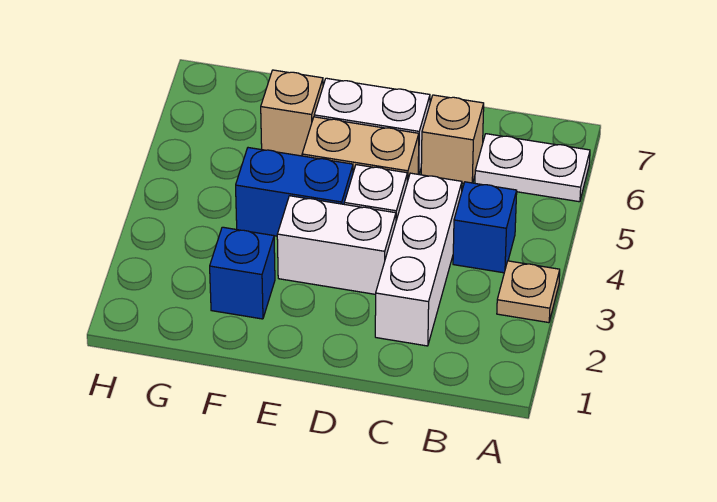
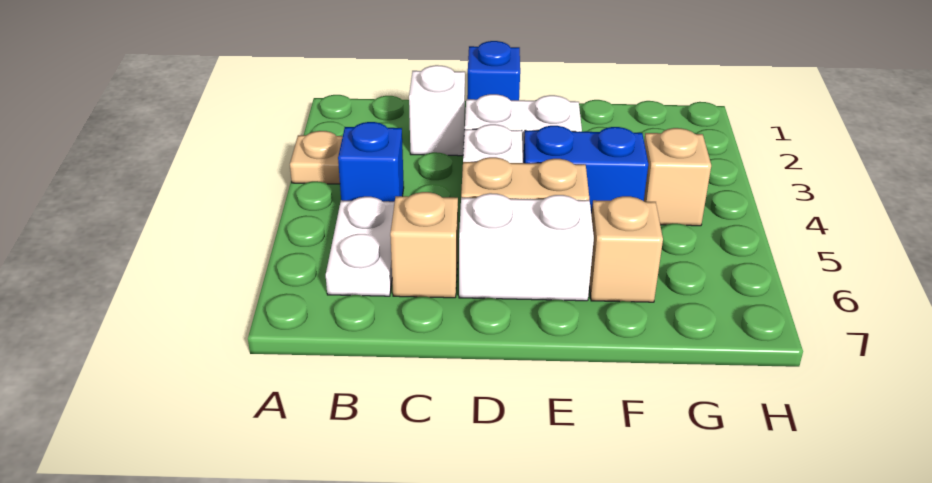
white 1x2 plate [475,134,590,202] -> white 1x2 plate turned to [326,197,395,296]
white 1x3 brick [375,173,462,346] -> white 1x1 brick [409,65,465,156]
blue 1x1 brick [210,227,275,319] -> blue 1x1 brick moved to [467,41,520,100]
none -> tan 1x1 brick [644,128,711,226]

